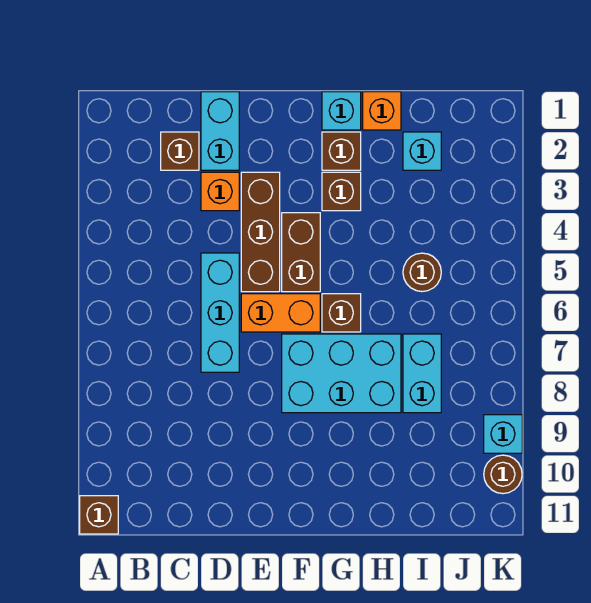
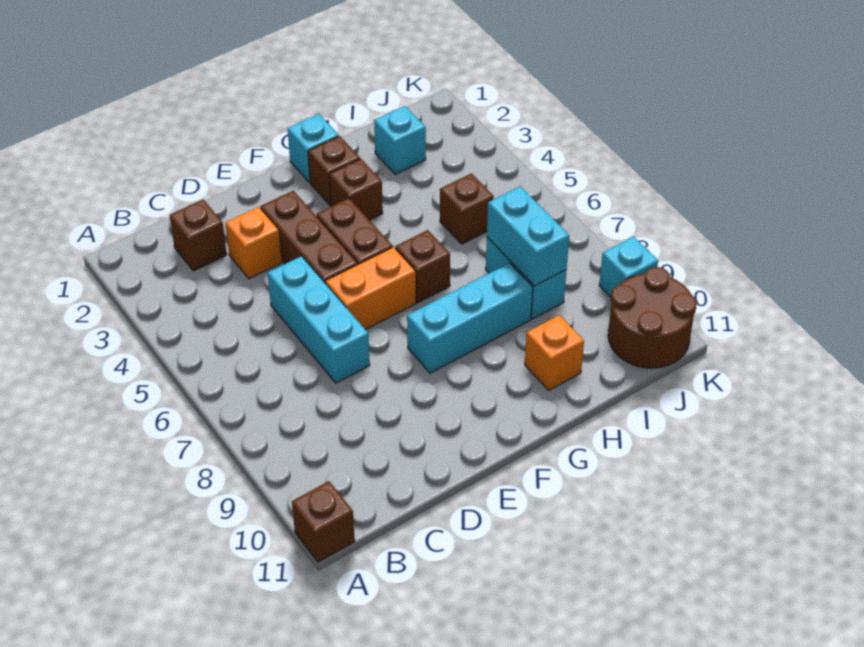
cyan 1x2 brick [201,92,239,170] -> cyan 1x2 brick moved to [487,187,569,286]
cyan 2x3 brick [282,334,401,413] -> cyan 1x3 brick [407,263,533,373]
orange 1x1 brick [363,92,401,130] -> orange 1x1 brick moved to [525,315,584,390]
brown 1x1 round brick [403,253,441,292] -> brown 1x1 brick [440,173,494,244]
brown 1x1 round brick [484,455,522,494] -> brown 2x2 round brick [608,267,697,368]

